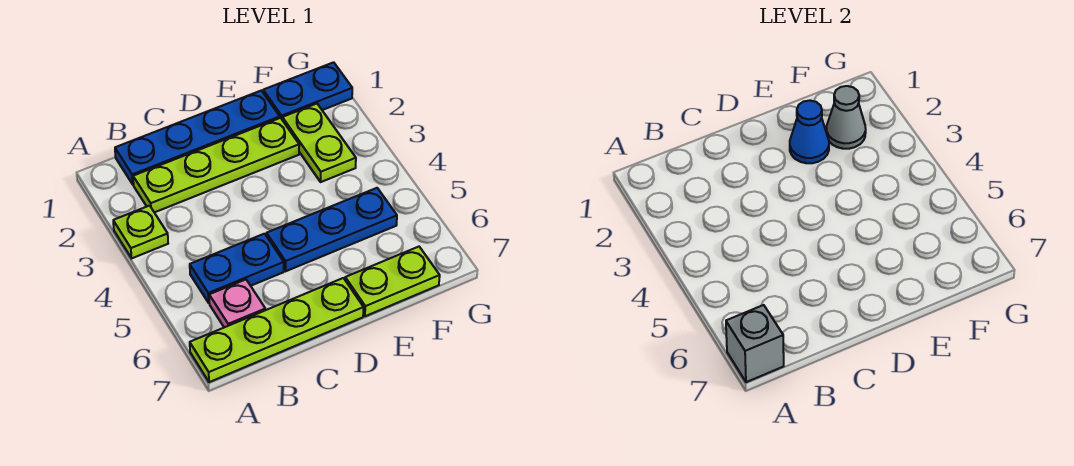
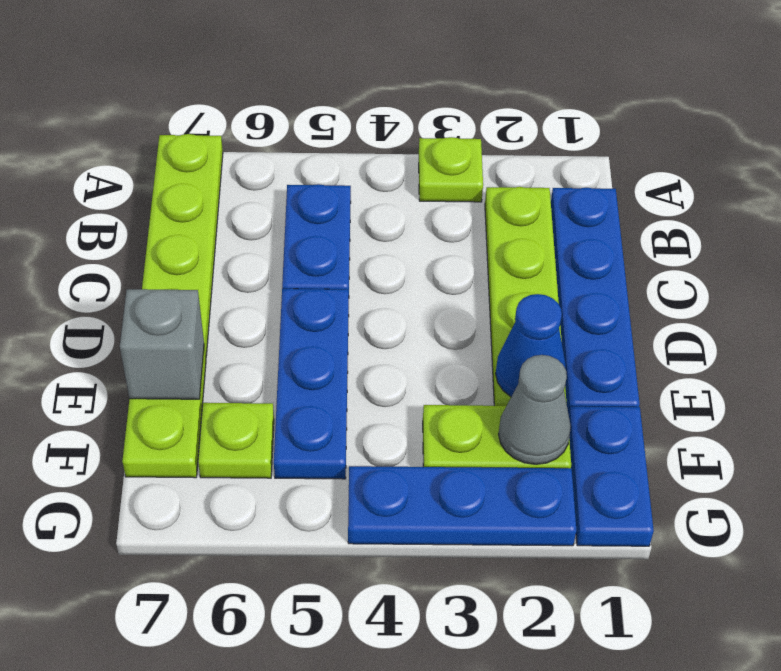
grey 1x1 brick [726,305,784,382] -> grey 1x1 brick moved to [120,289,204,399]
pink 1x1 plate [209,280,265,327] -> none
none -> lime 1x1 plate [198,403,274,478]
none -> blue 1x3 plate [348,466,577,546]

